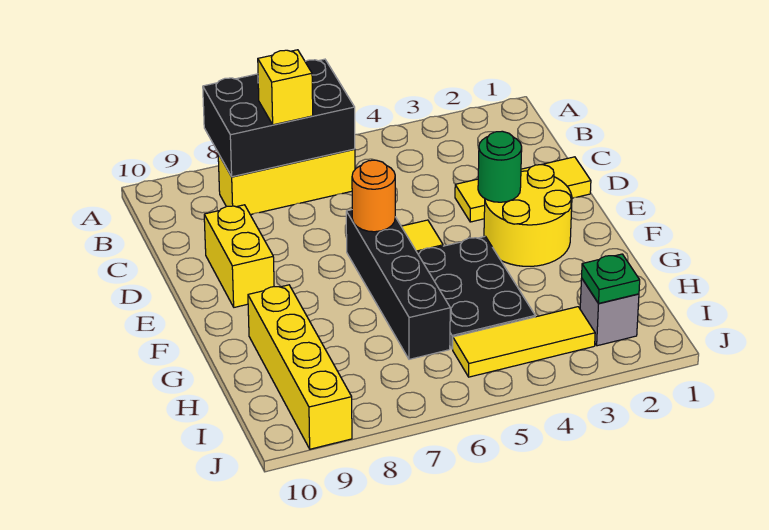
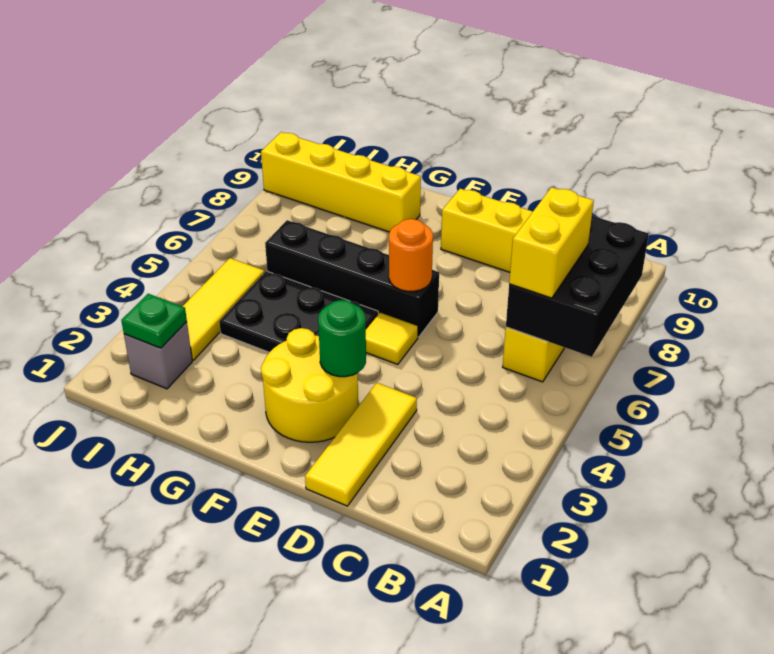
yellow 1x1 brick [258,50,313,125] -> yellow 1x2 brick [509,187,594,298]

